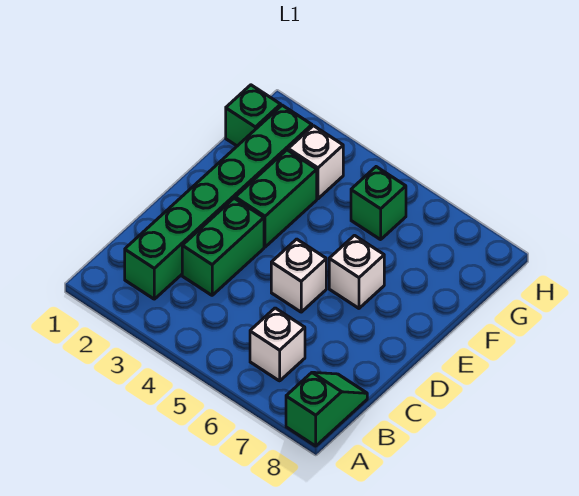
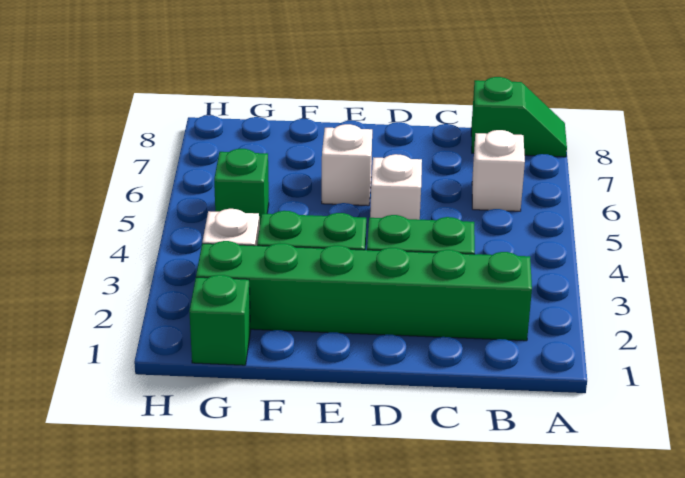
green 1x2 slope [286,372,367,446] -> green 1x2 slope turned to [471,77,567,157]

